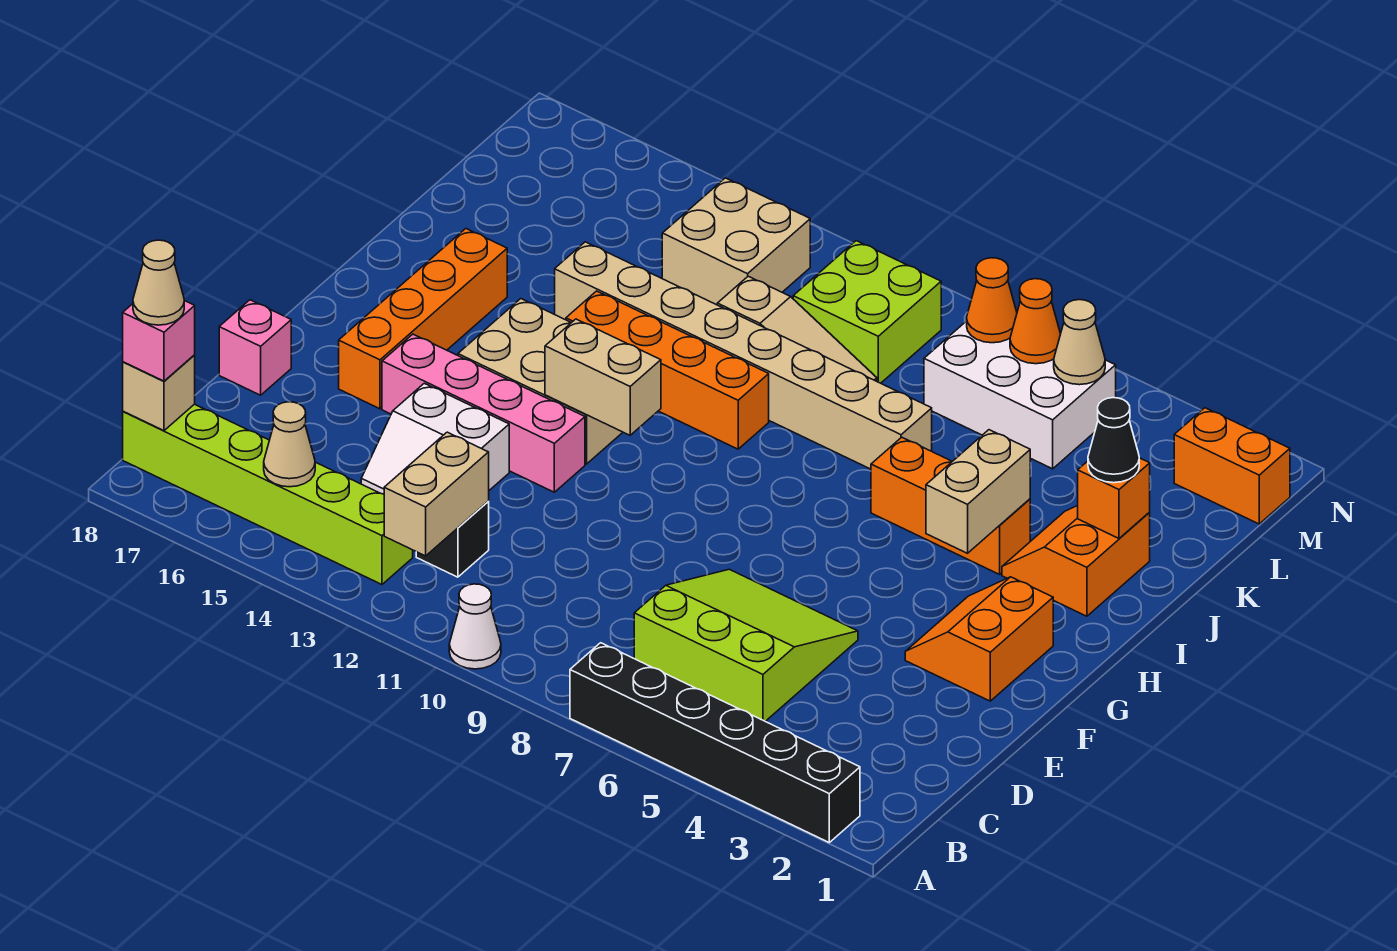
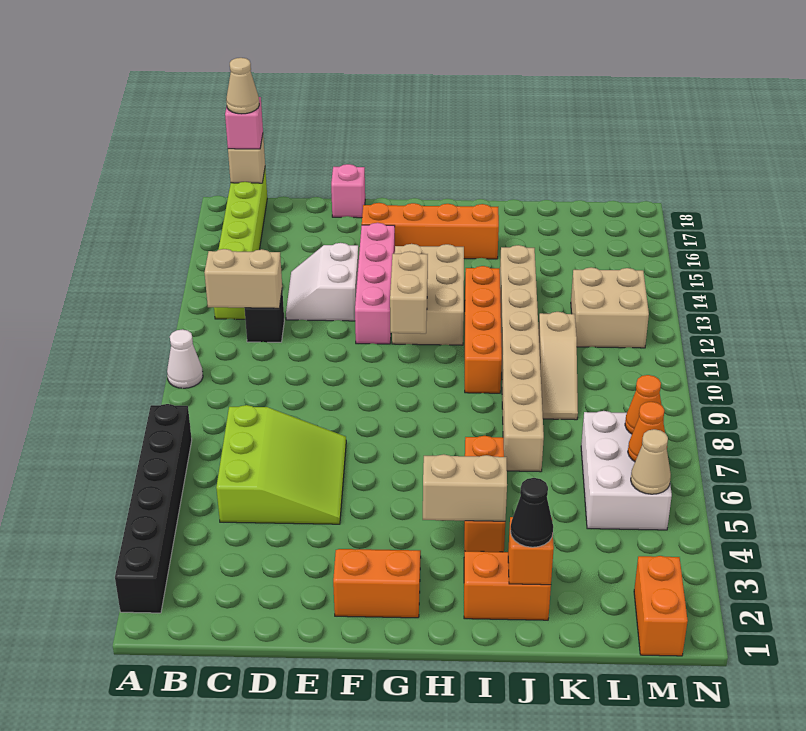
tan 1x1 cone [264,402,315,487] -> none
lime 2x2 brick [793,241,941,383] -> none

